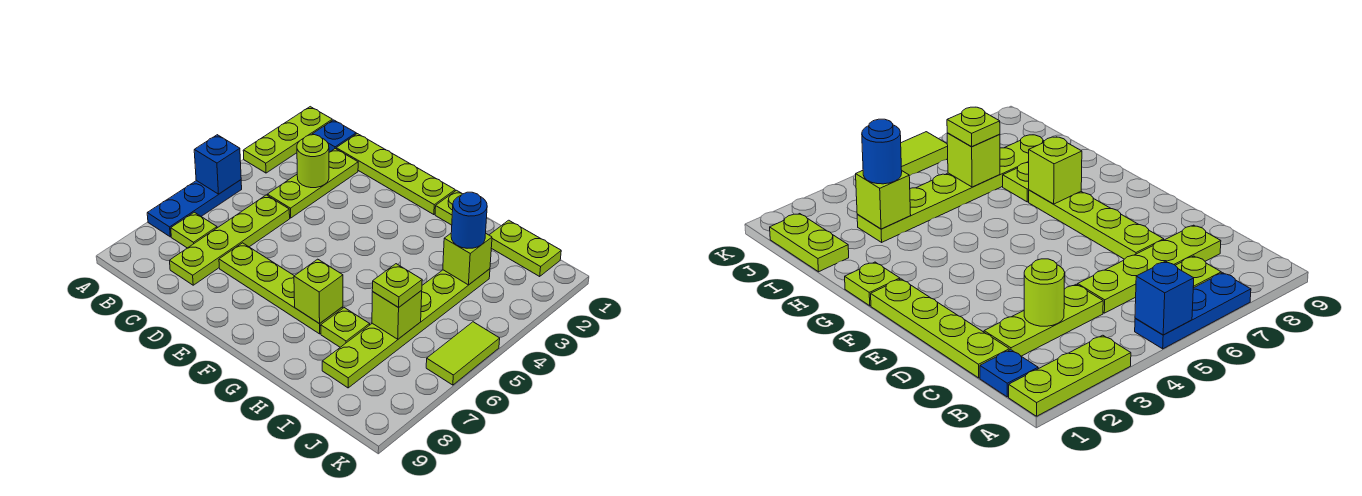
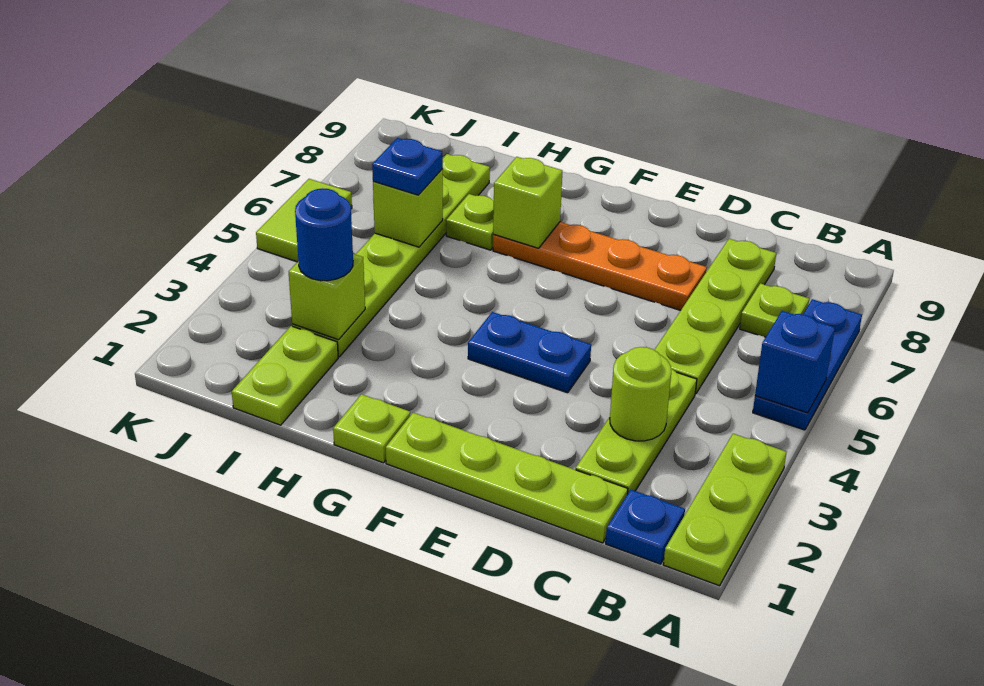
lime 1x4 plate [219,243,343,334] -> orange 1x4 plate [493,222,707,310]
none -> blue 1x2 plate [468,312,591,393]
lime 1x2 plate [490,220,561,276] -> lime 1x2 plate turned to [232,326,338,425]
lime 1x1 plate [372,264,422,308] -> blue 1x1 plate [372,138,443,195]

